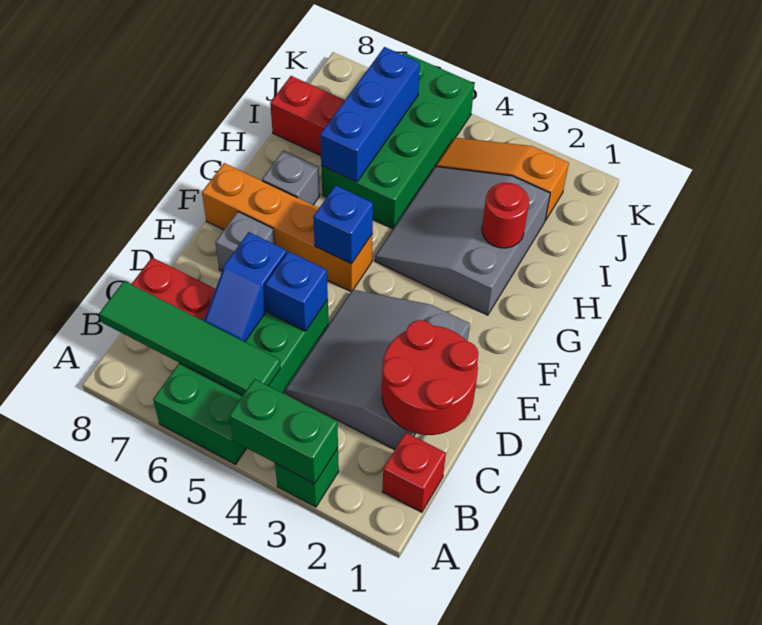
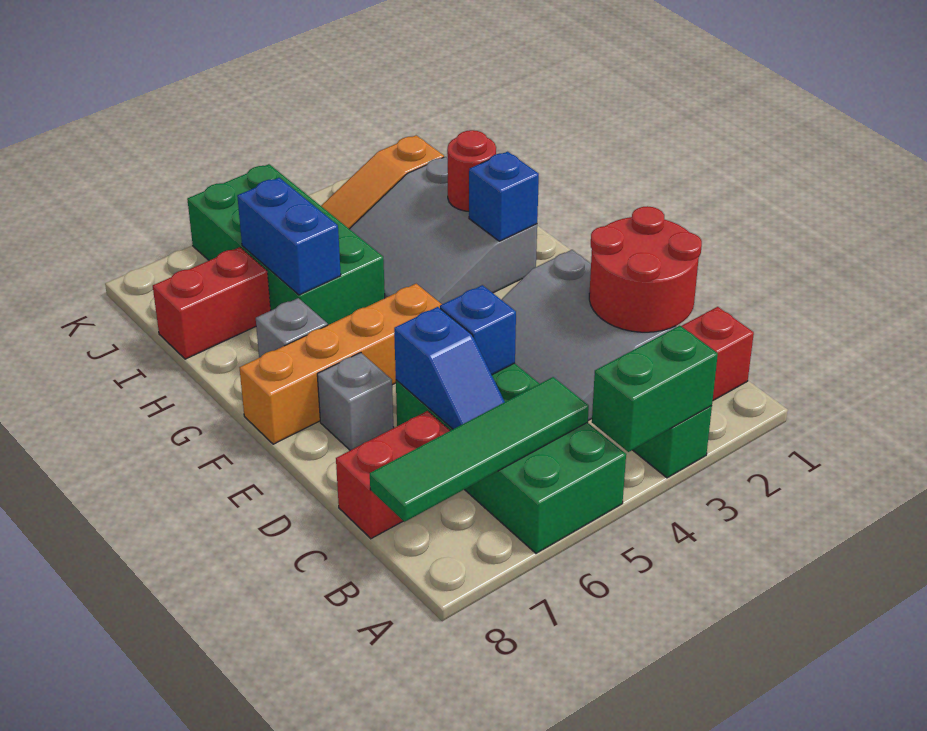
blue 1x1 brick [313,185,373,264] -> blue 1x1 brick moved to [469,152,539,241]
blue 1x3 brick [320,47,420,182] -> blue 1x2 brick [237,178,341,295]

